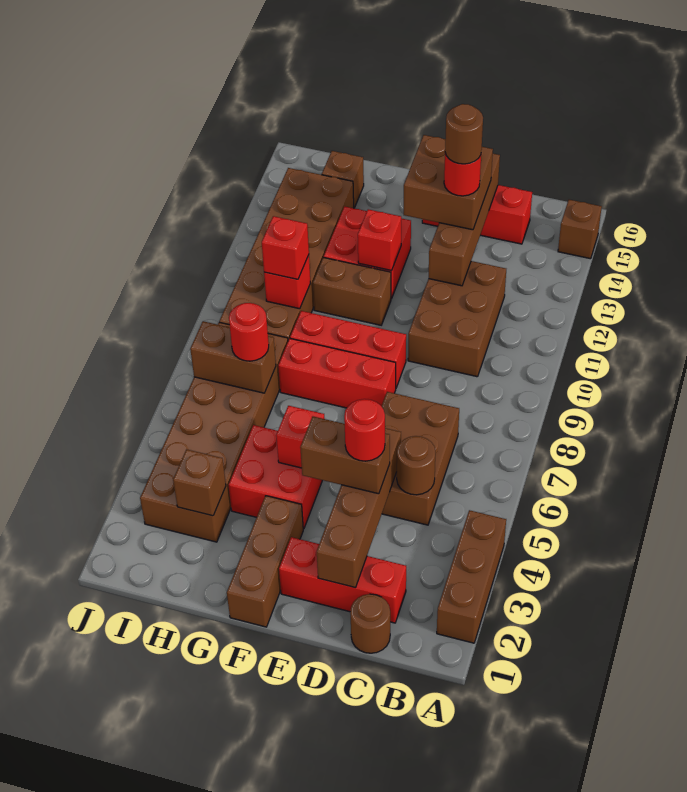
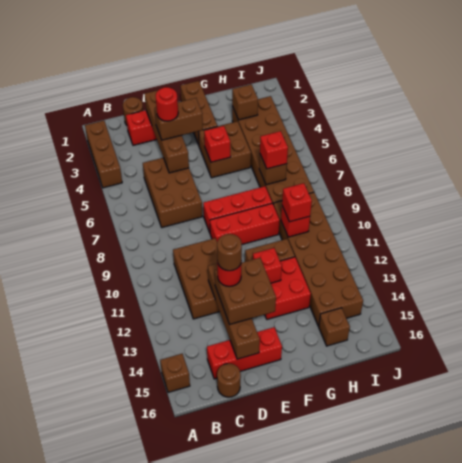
brown 1x1 round brick [397,436,435,495] -> brown 1x1 round brick moved to [217,364,241,397]
red 2x2 brick [229,425,322,529] -> brown 2x2 brick [198,121,251,178]
brown 1x2 brick [190,321,276,393] -> brown 1x1 brick [259,155,287,185]
red 1x1 round brick [229,303,269,361] -> red 1x1 brick [260,131,288,169]

